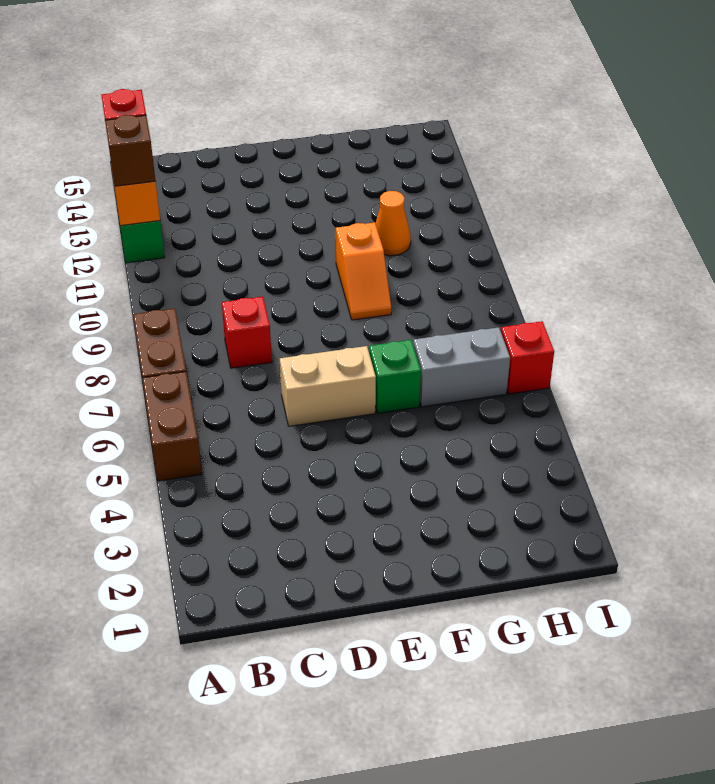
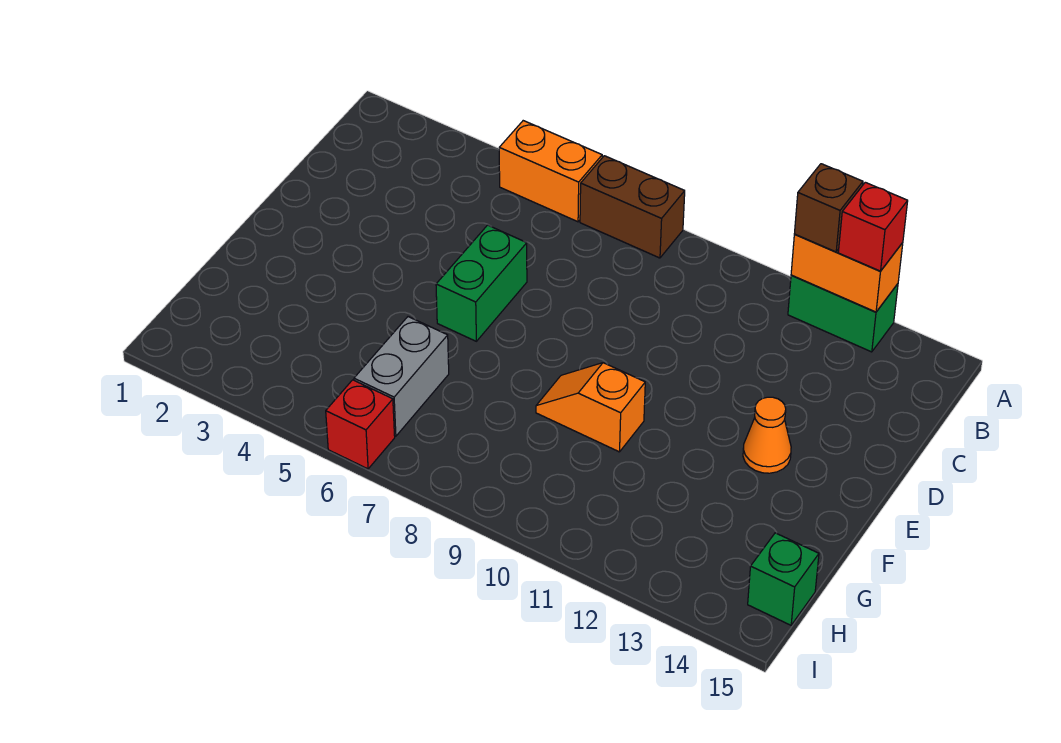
brown 1x2 brick [143,372,202,481] -> orange 1x2 brick [499,121,602,222]
red 1x1 brick [222,297,272,368] -> none
tan 1x2 brick [280,346,376,426] -> green 1x2 brick [436,225,527,341]
green 1x1 brick [369,340,421,413] -> green 1x1 brick moved to [748,533,819,625]
orange 1x1 cone [375,191,411,256] -> orange 1x1 cone moved to [743,397,791,473]

